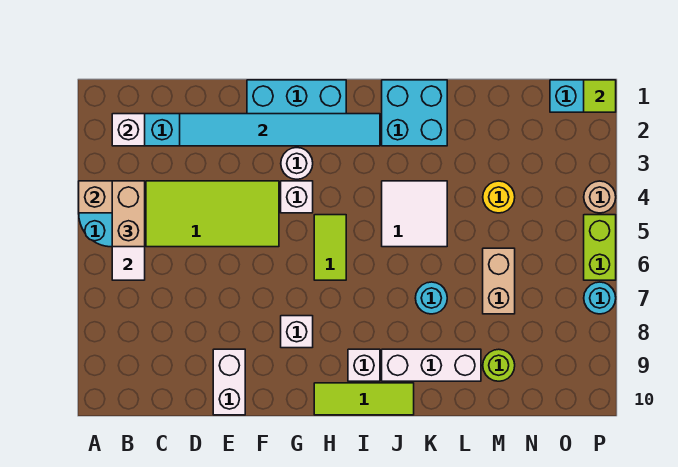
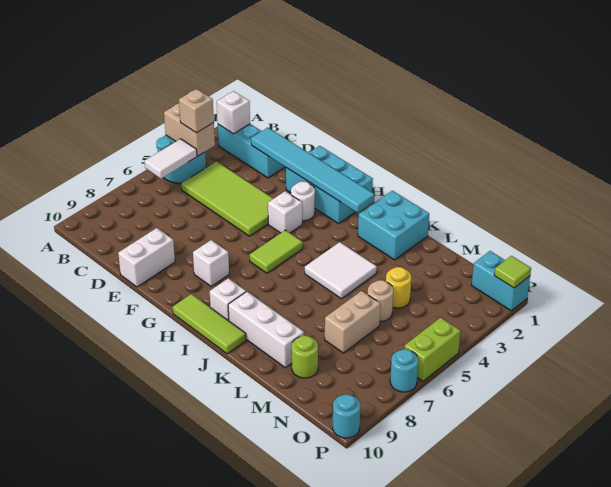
tan 1x2 brick [112,181,145,247] -> tan 1x1 brick [179,89,214,133]
cyan 1x1 round brick [415,282,447,314] -> cyan 1x1 round brick moved to [333,395,360,438]
tan 1x1 round brick [584,181,616,213] -> tan 1x1 round brick moved to [368,280,393,321]

